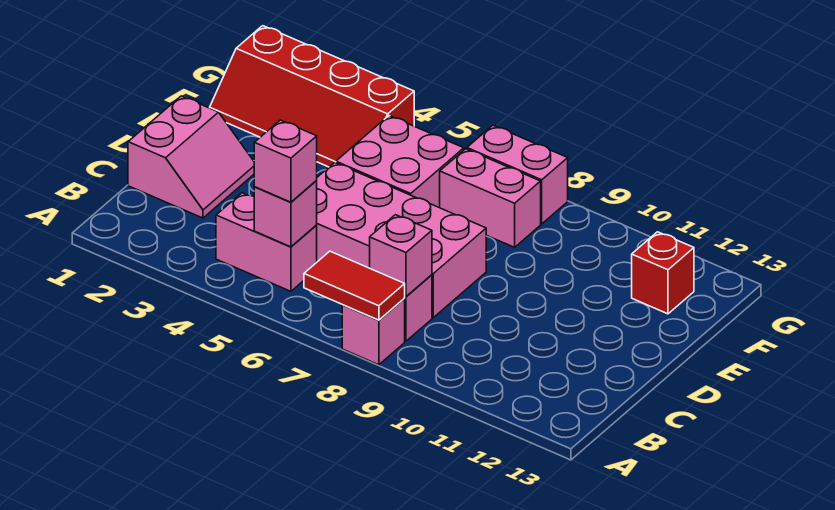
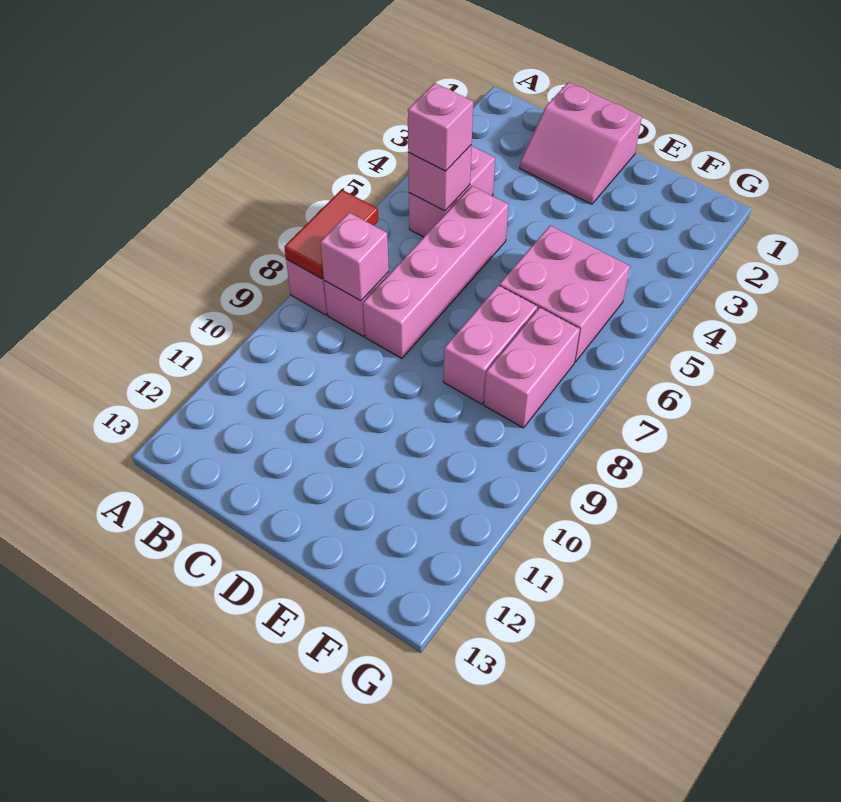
pink 2x4 brick [316,162,486,318] -> pink 1x4 brick [363,186,509,358]
red 2x4 slope [210,26,414,167] -> none
red 1x1 brick [632,232,694,314] -> none
pink 1x2 brick [467,125,568,224] -> pink 1x2 brick moved to [443,285,537,404]

